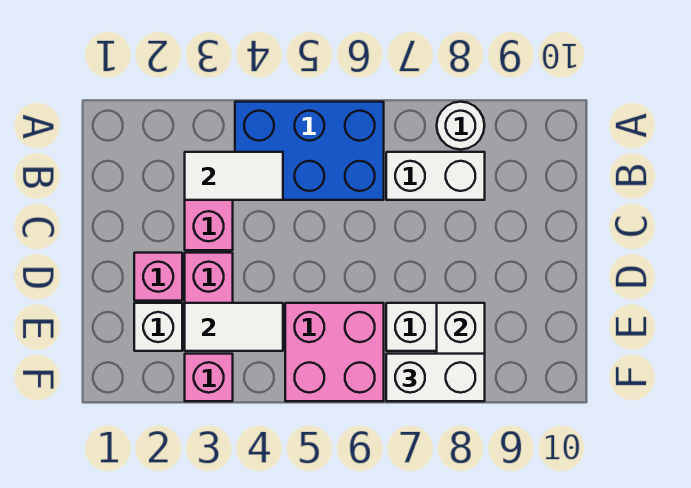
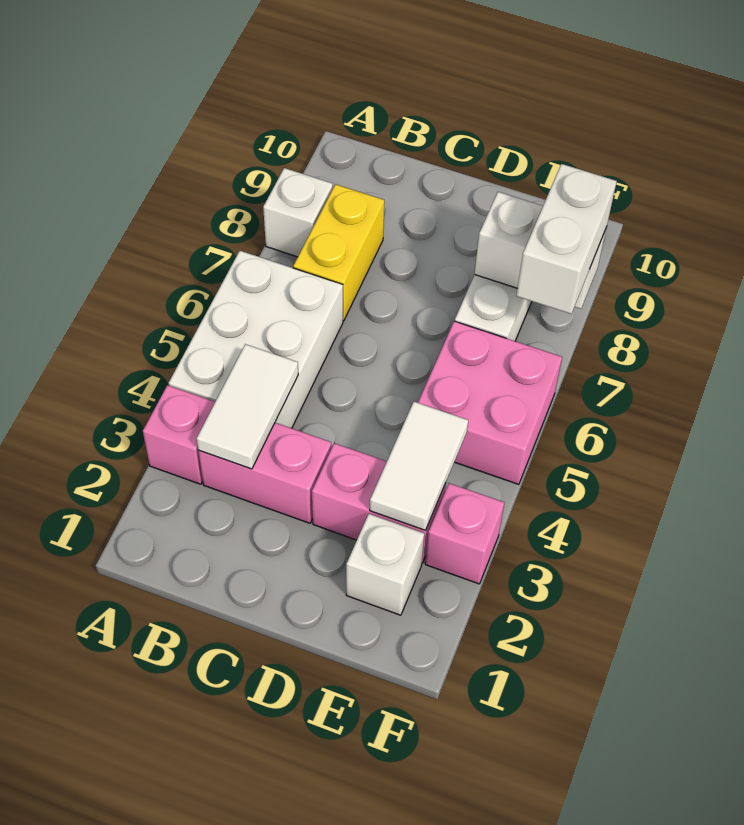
blue 2x3 brick [235,102,384,200] -> white 2x3 brick [169,251,343,428]
white 1x1 round brick [437,102,485,150] -> white 1x1 brick [263,168,333,257]
white 1x2 brick [386,152,485,200] -> yellow 1x2 brick [293,184,384,321]
pink 1x1 brick [134,253,182,301] -> pink 1x1 brick moved to [143,385,215,484]

